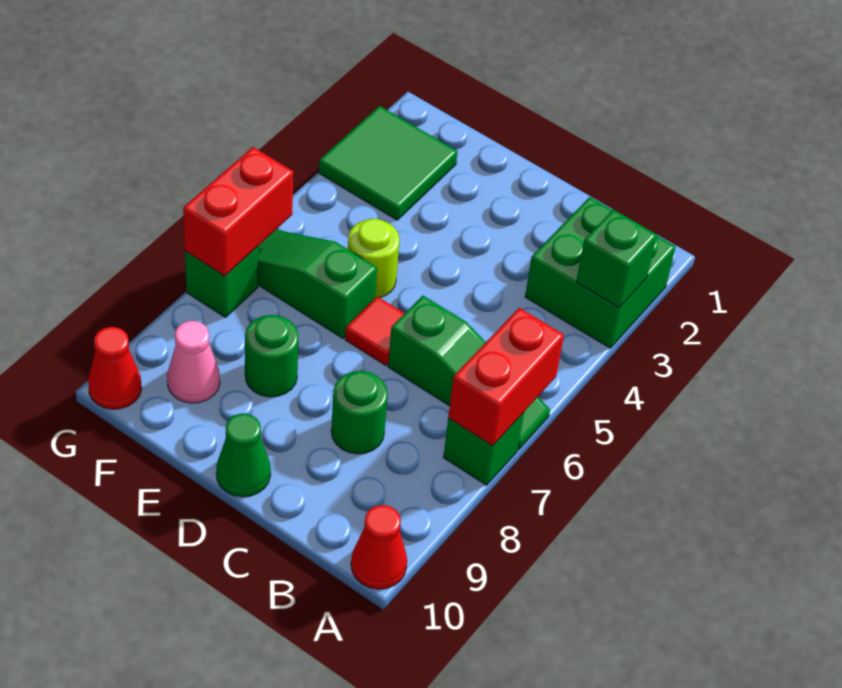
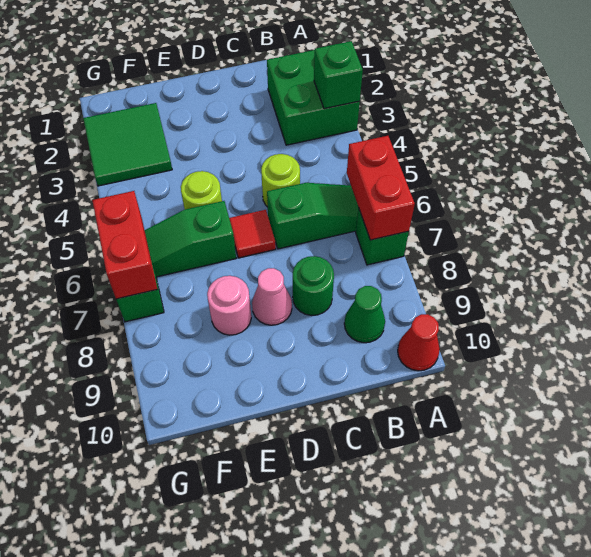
none -> lime 1x1 round brick [261,154,300,207]
green 1x1 cone [216,414,271,497] -> green 1x1 cone moved to [344,286,385,343]
green 1x1 round brick [245,315,298,397] -> pink 1x1 round brick [207,276,251,335]
pink 1x1 cone [167,321,220,403] -> pink 1x1 cone moved to [252,268,292,325]
red 1x1 cone [88,327,142,409] -> none

